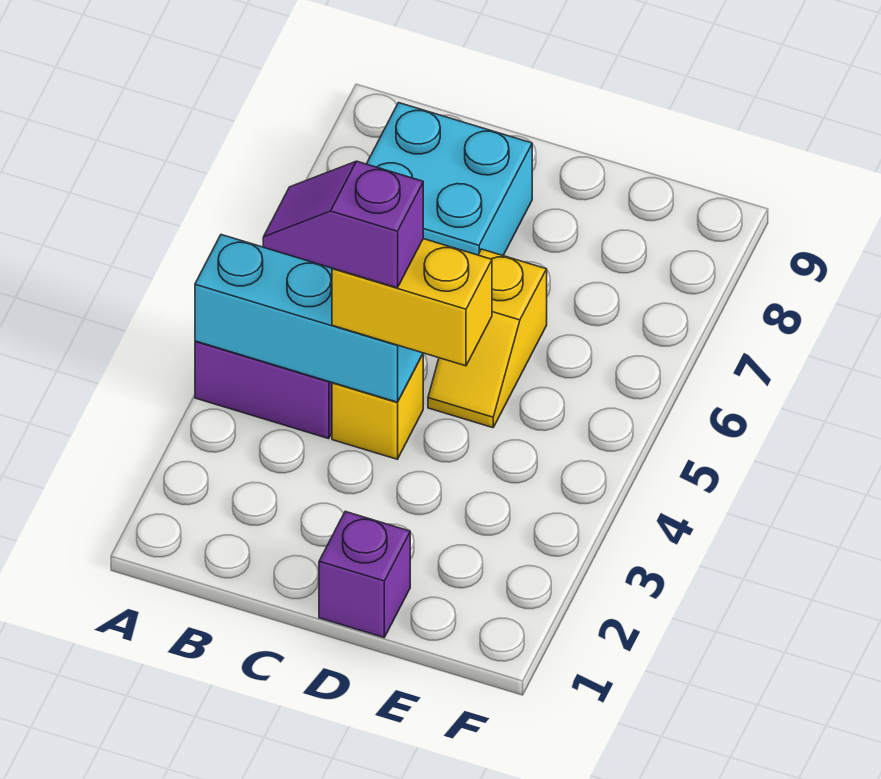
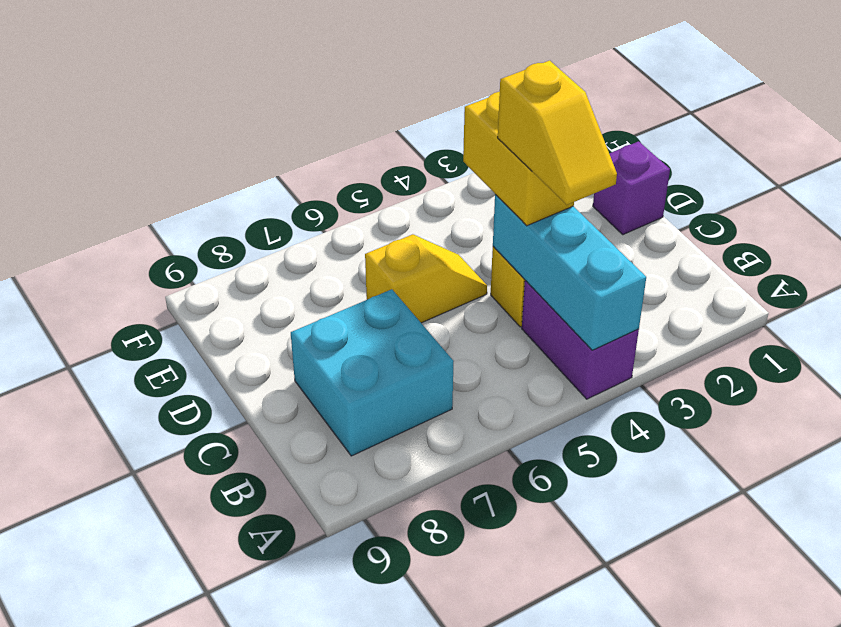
purple 1x2 slope [263,161,423,288] -> yellow 1x2 slope [498,61,617,205]

